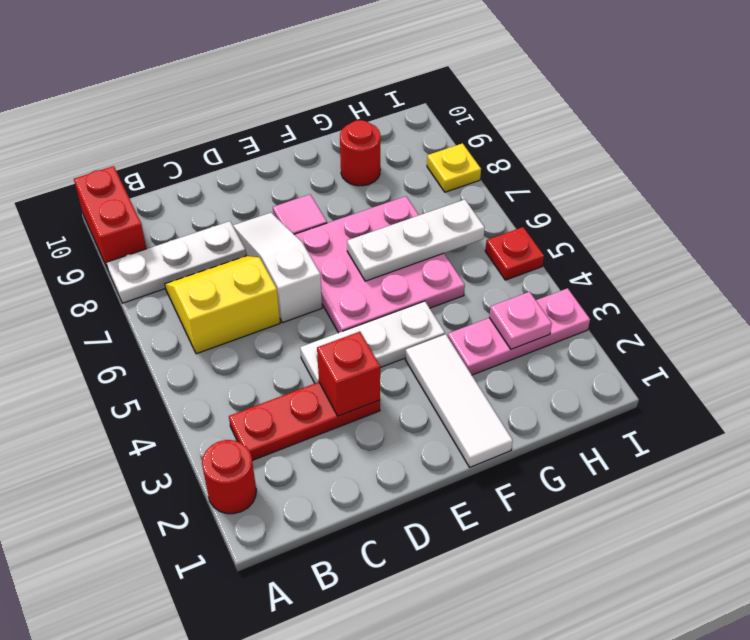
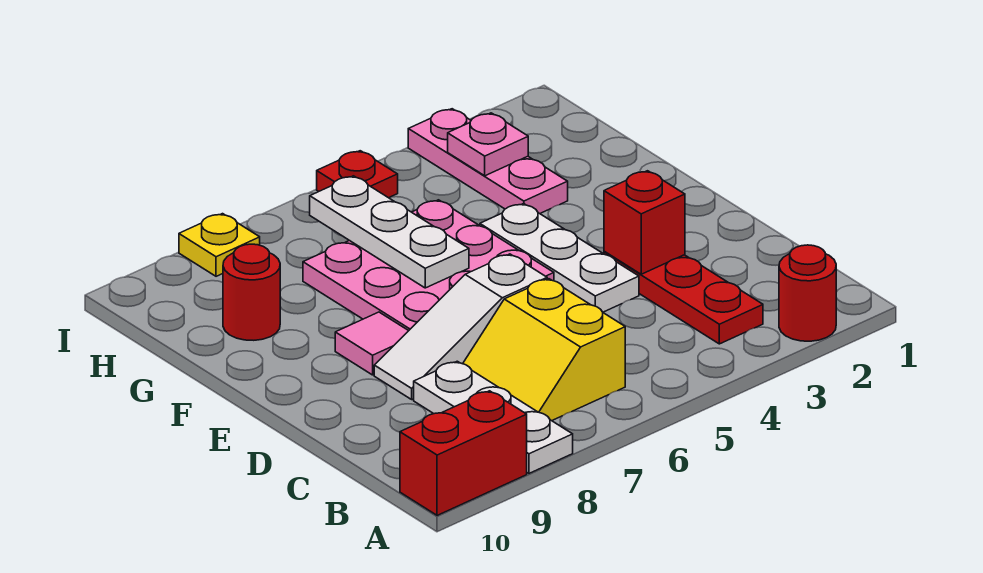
white 1x3 tile [405,334,513,467] -> none

